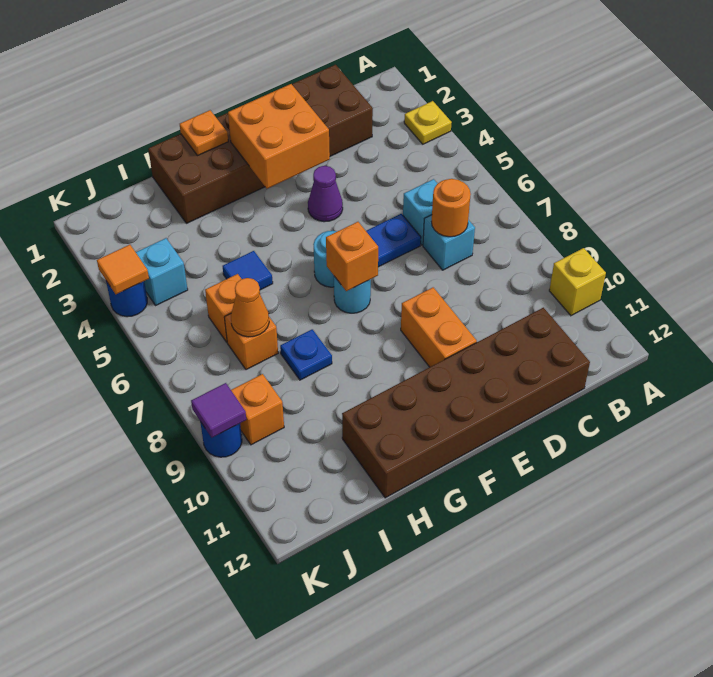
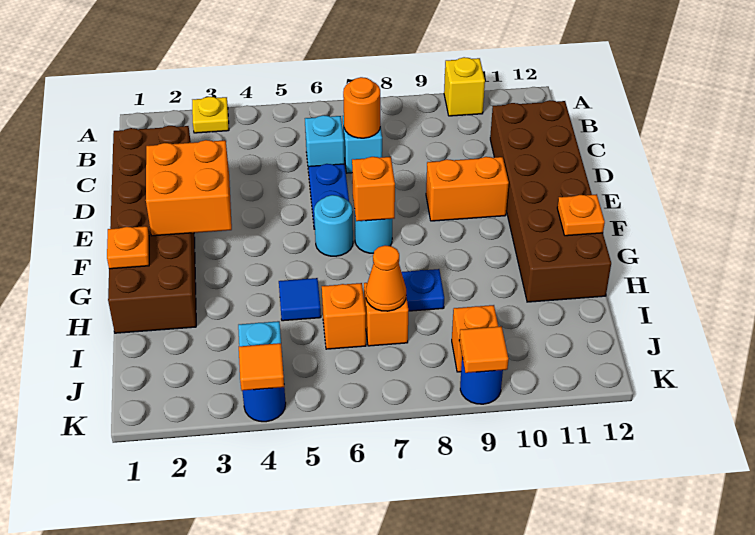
purple 1x1 cone [308,166,343,222] -> none
none -> orange 1x1 plate [557,194,605,236]
purple 1x1 tile [191,383,246,437] -> orange 1x1 tile [459,326,508,373]

